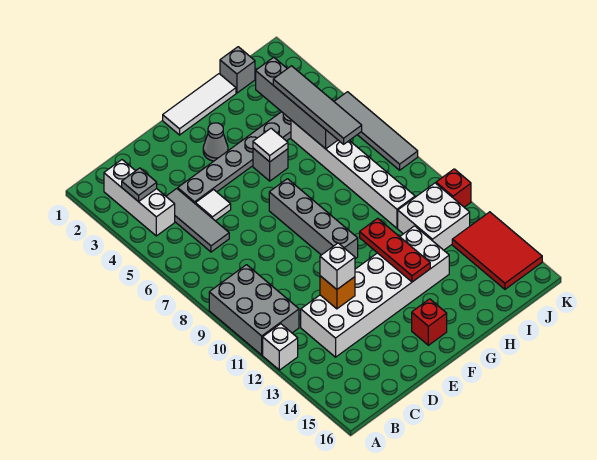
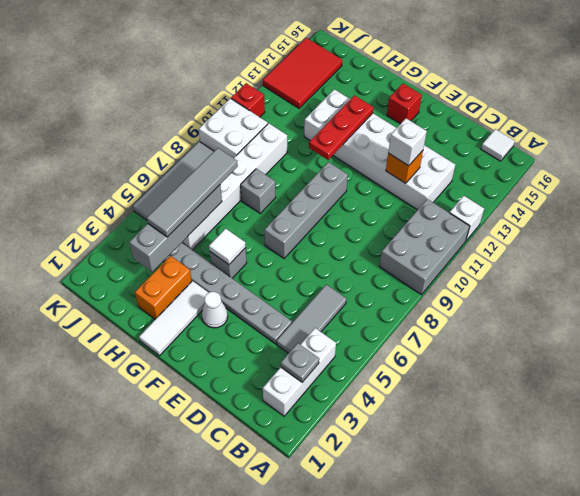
white 1x1 tile [195,190,231,221] -> white 1x1 tile moved to [481,129,515,161]
white 1x3 tile [163,74,236,135] -> white 1x3 tile turned to [139,281,209,356]
grey 1x1 cone [203,123,228,161] -> white 1x1 cone [202,292,228,328]
none -> orange 1x2 brick [135,256,192,319]
grey 1x1 brick [220,47,255,93] -> grey 1x1 brick moved to [241,169,276,213]
white 2x2 brick [398,183,470,250] -> white 2x2 brick moved to [199,98,268,158]

